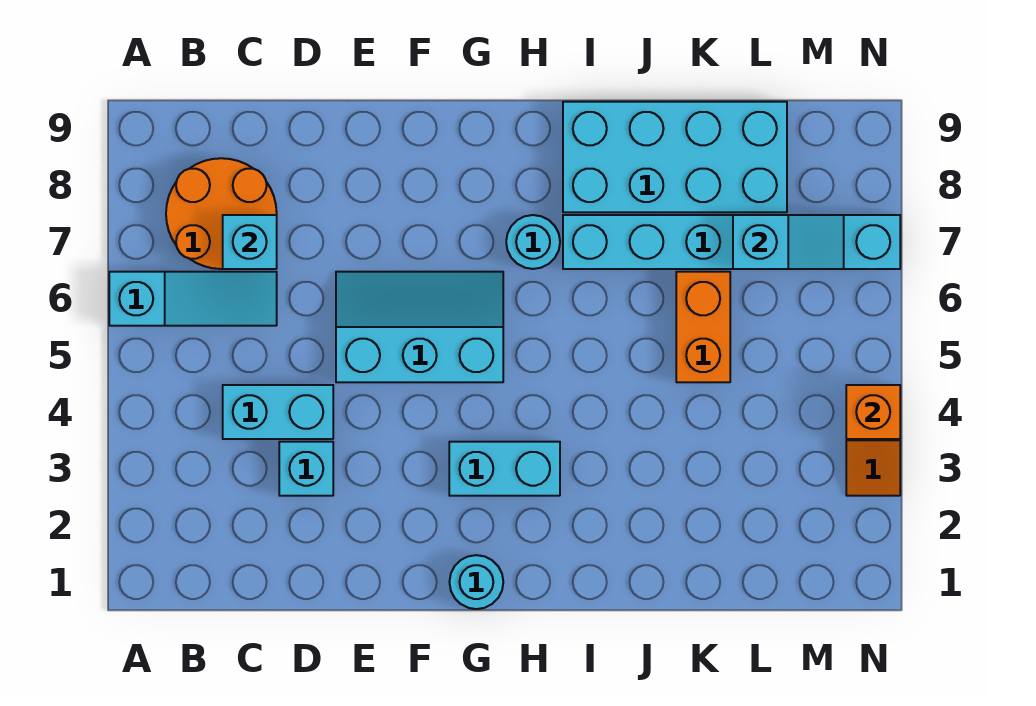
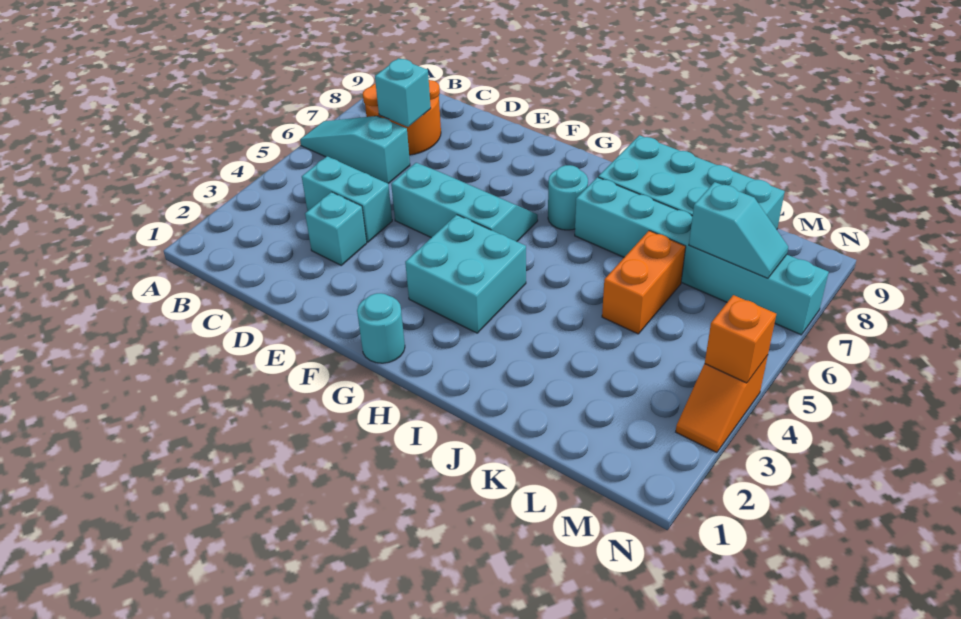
cyan 1x3 slope [109,272,277,326] -> cyan 1x3 slope turned to [300,116,410,184]
cyan 1x2 brick [449,442,560,496] -> cyan 2x2 brick [405,215,526,333]

